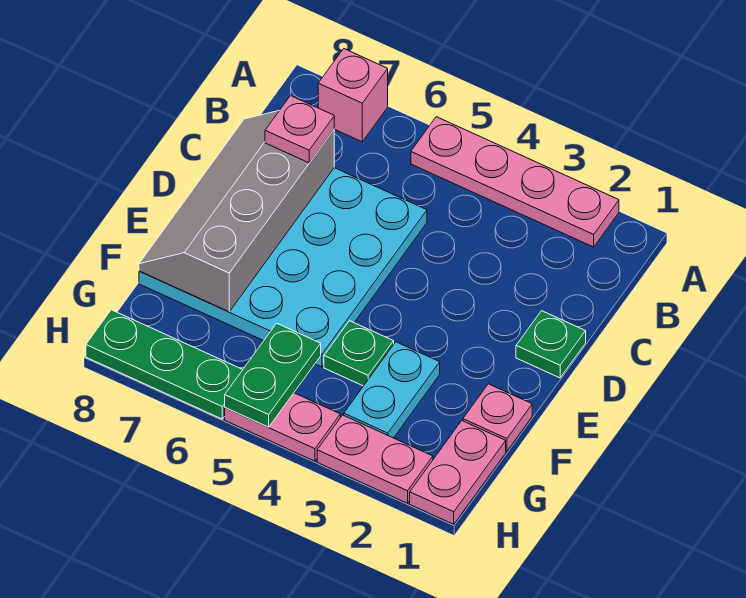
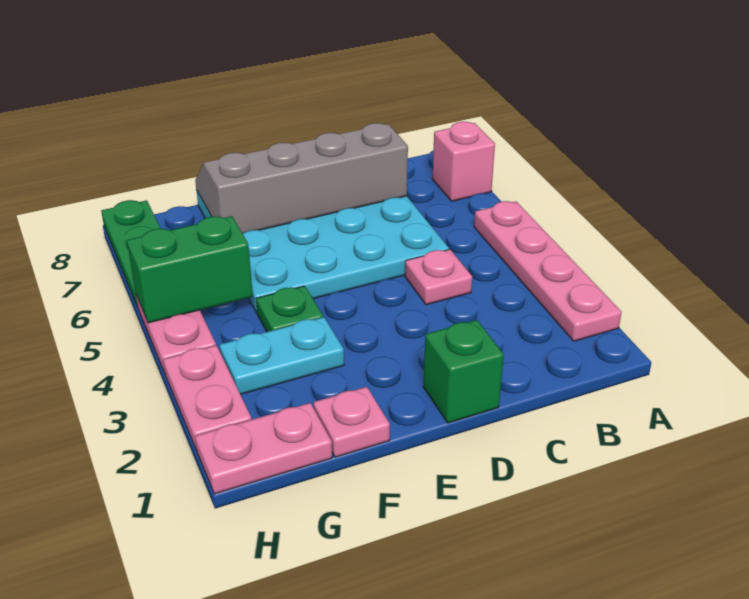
pink 1x1 plate [265,96,334,163] -> pink 1x1 plate moved to [405,249,472,305]
green 1x1 plate [516,311,586,378] -> green 1x1 brick [423,320,504,423]
green 1x2 plate [225,323,321,427] -> green 1x2 brick [127,216,253,323]

